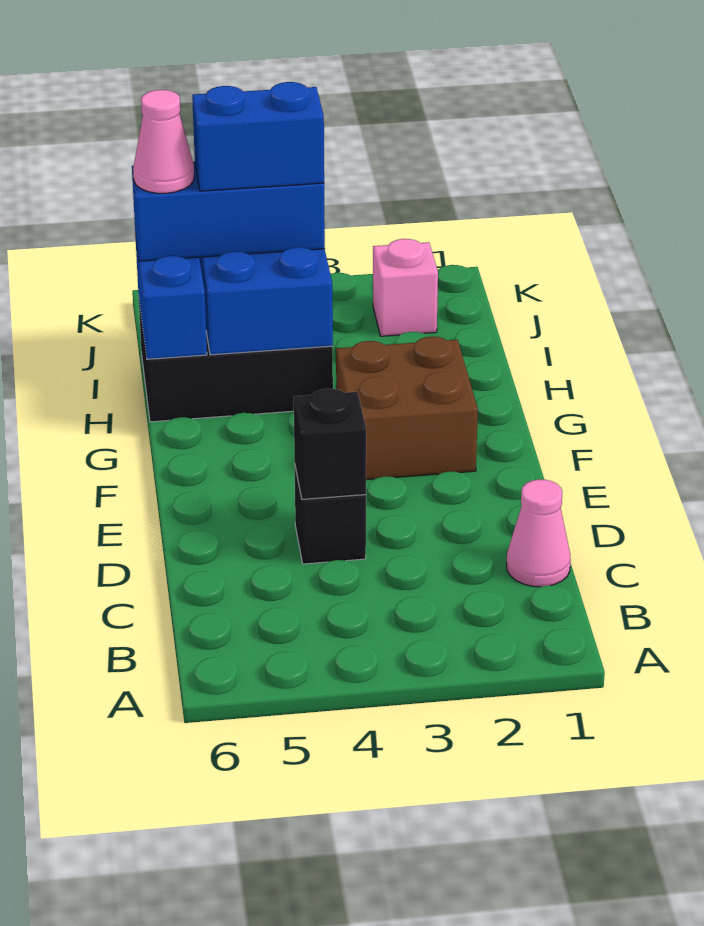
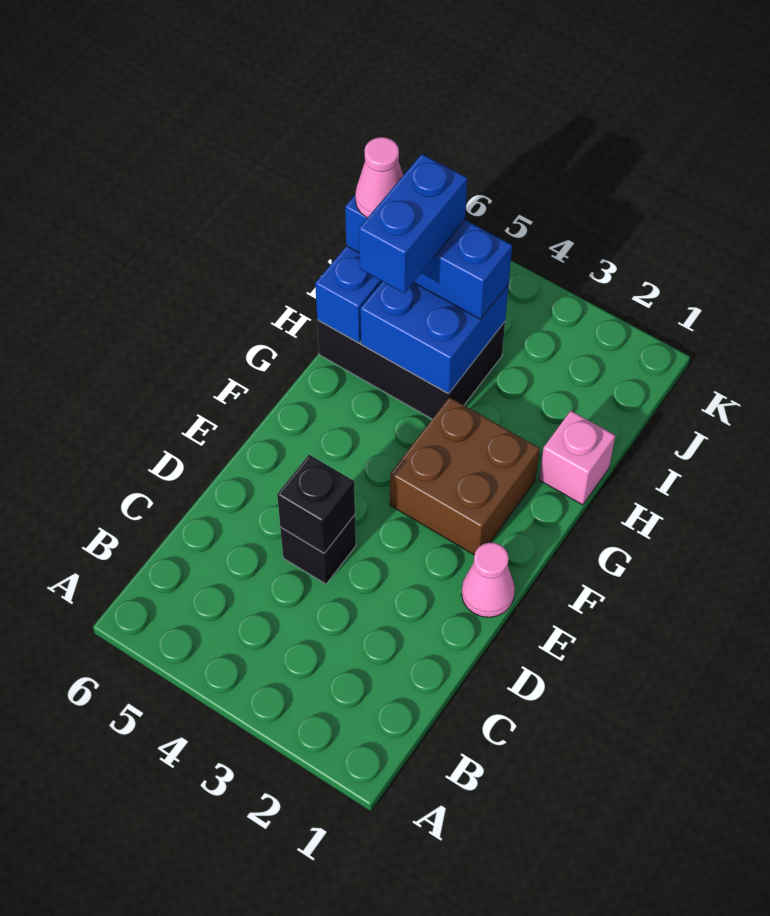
pink 1x1 cone [507,480,571,587] -> pink 1x1 cone moved to [461,543,515,617]
blue 1x2 brick [192,82,324,191] -> blue 1x2 brick turned to [359,154,467,293]
pink 1x1 brick [373,239,438,336] -> pink 1x1 brick moved to [539,411,615,505]

